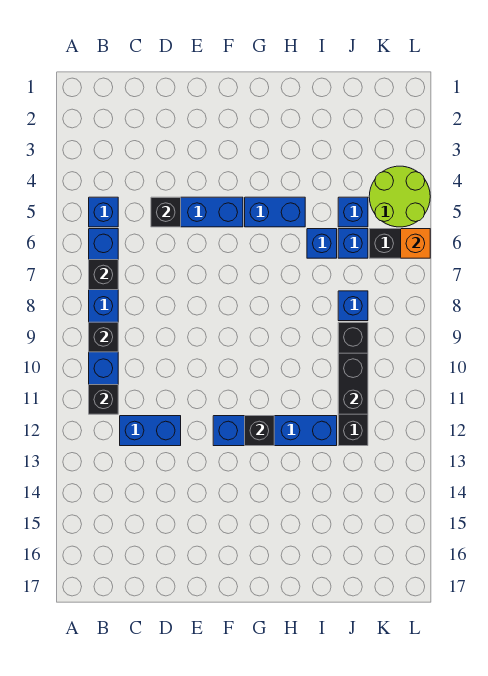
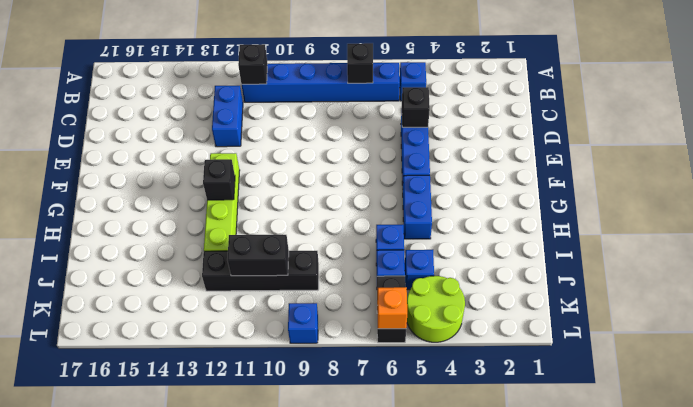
black 1x1 brick [89,322,118,352] -> none
blue 1x4 brick [213,416,337,446] -> lime 1x4 brick [204,153,240,251]
blue 1x1 brick [338,291,368,321] -> blue 1x1 brick moved to [288,303,318,343]

